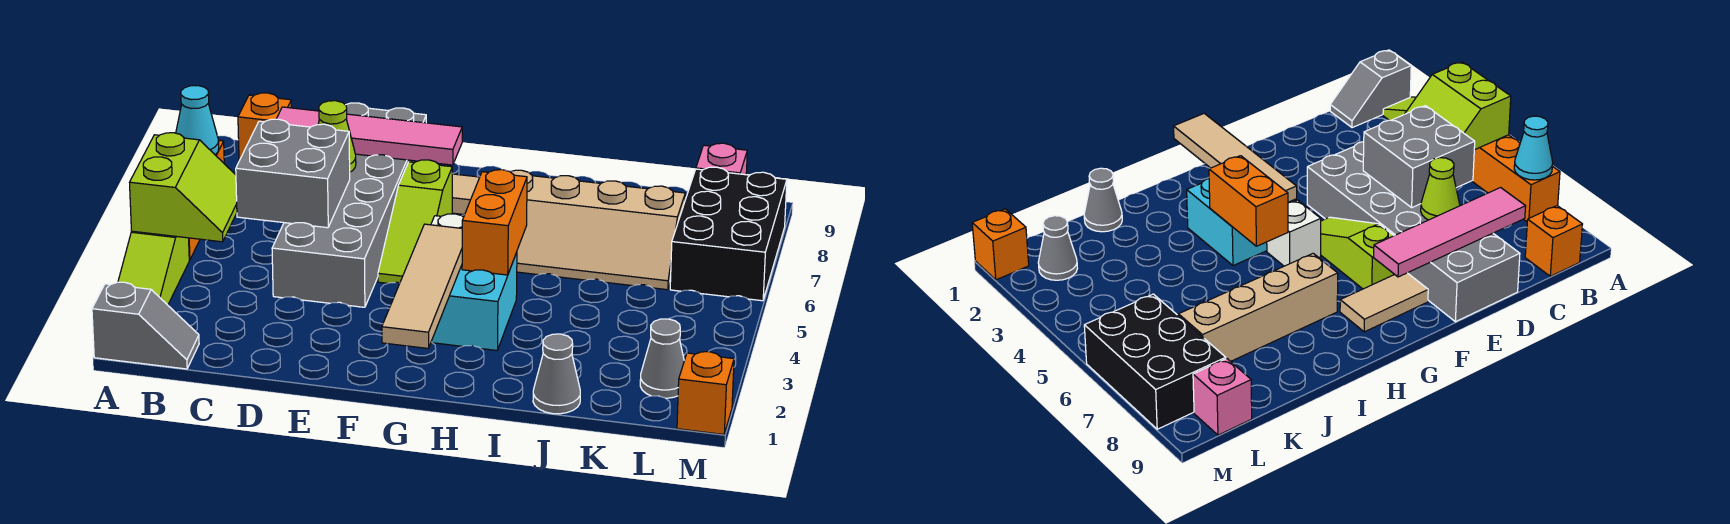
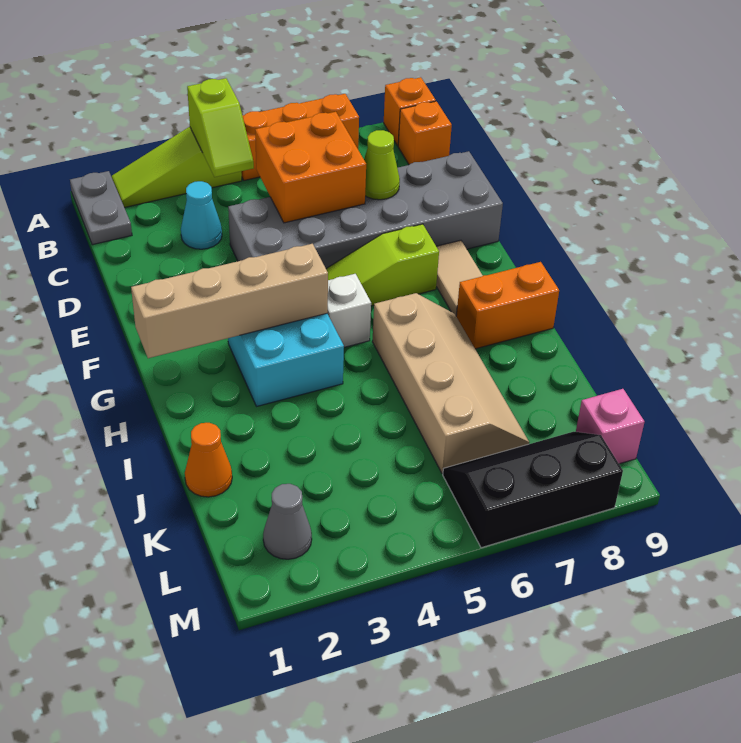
grey 1x2 slope [92,282,199,369] -> grey 1x2 plate [70,171,132,245]
lime 2x2 slope [130,133,237,242] -> lime 1x2 slope [187,78,254,177]
cyan 1x1 cone [176,86,219,155] -> cyan 1x1 cone moved to [181,181,222,249]
grey 2x2 brick [236,119,350,228] -> orange 2x2 brick [255,112,366,223]
pink 1x4 tile [277,107,462,165] -> none
tan 1x4 tile [382,224,462,348] -> tan 1x4 brick [131,244,328,358]
orange 1x2 brick [462,170,527,275] -> orange 1x2 brick moved to [456,262,559,349]
tan 2x4 slope [511,170,685,290] -> tan 2x4 slope turned to [372,293,529,473]
grey 1x1 cone [533,334,580,414] -> orange 1x1 cone [185,423,232,497]
black 2x3 brick [670,167,787,301] -> black 2x3 slope [443,432,623,548]
orange 1x1 brick [677,352,734,434] -> orange 1x1 brick moved to [384,77,436,146]

